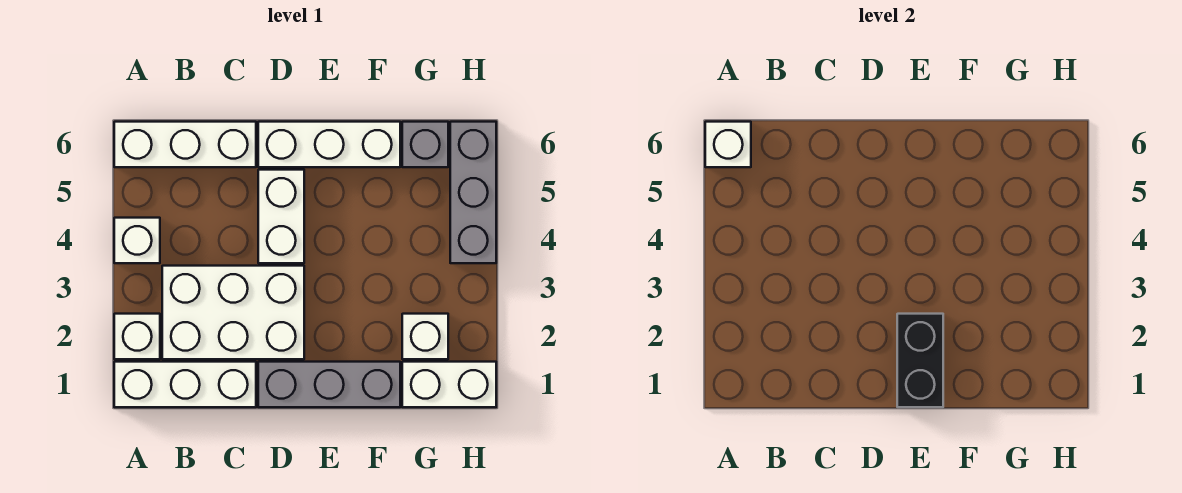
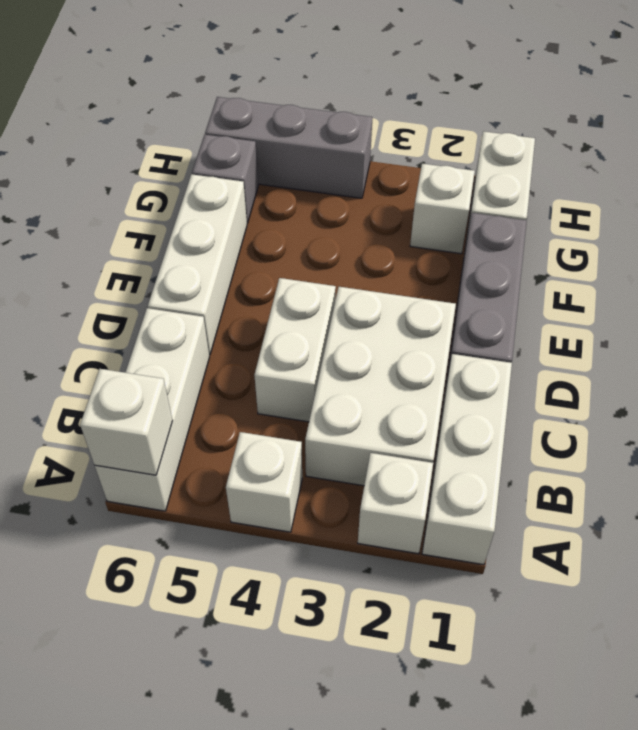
white 1x2 brick [258,170,304,263] -> white 1x2 brick turned to [254,278,336,422]
black 1x2 brick [897,314,943,407] -> none

